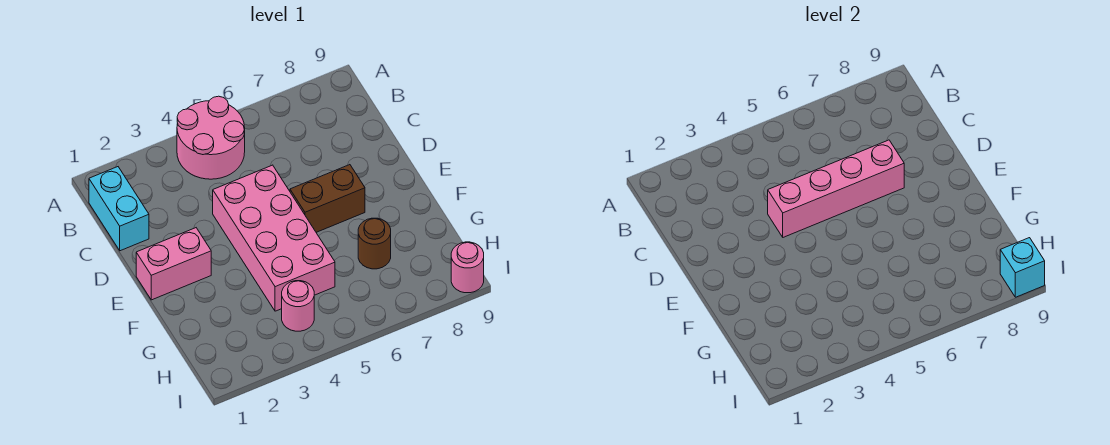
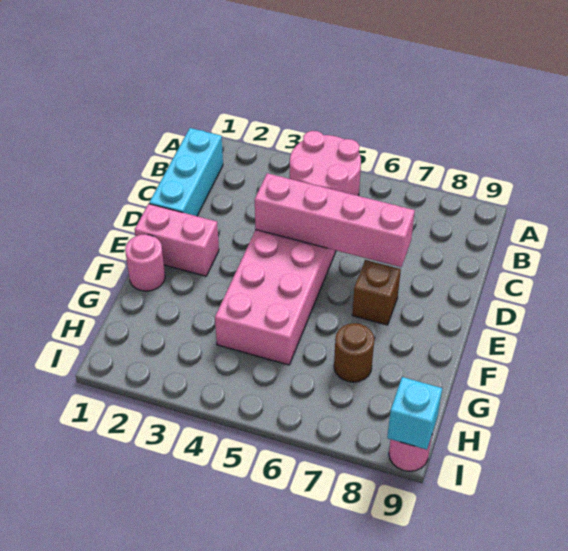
cyan 1x2 brick [89,167,149,251] -> cyan 1x3 brick [149,128,223,216]
brown 1x2 brick [290,165,365,232] -> brown 1x1 brick [352,260,401,325]
pink 1x1 round brick [282,281,314,331] -> pink 1x1 round brick moved to [125,234,165,291]

